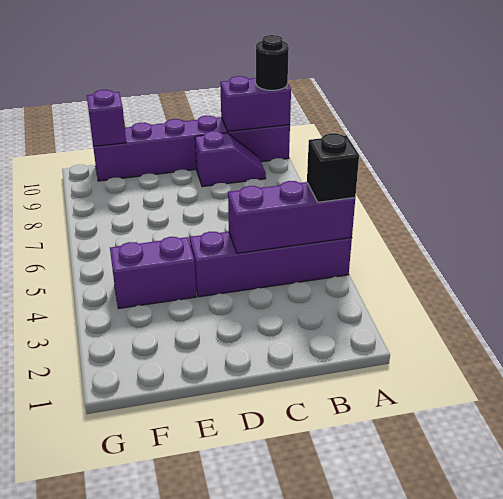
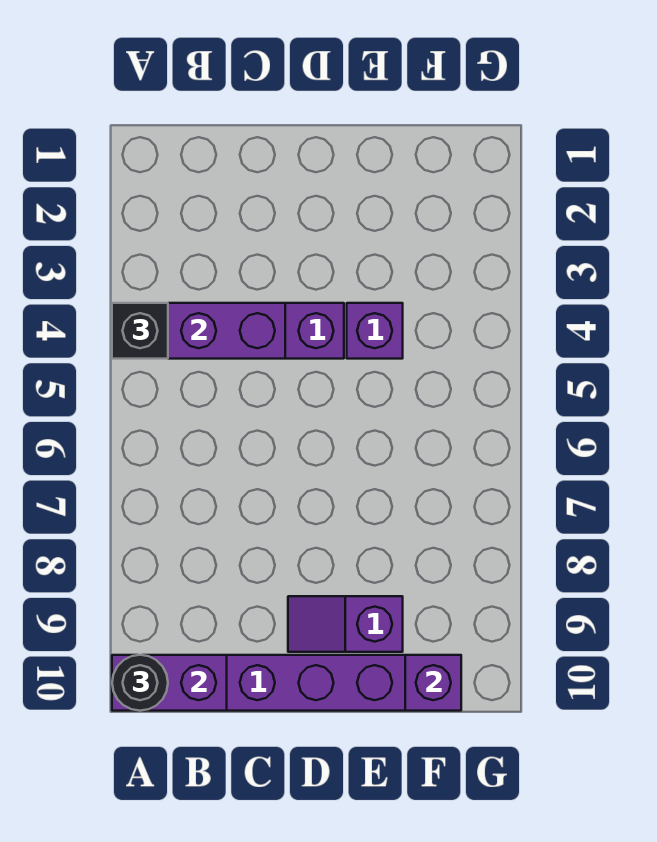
purple 1x2 slope [195,131,266,187] -> purple 1x2 slope moved to [288,596,403,652]
purple 1x2 brick [110,237,196,308] -> purple 1x1 brick [347,303,403,359]

